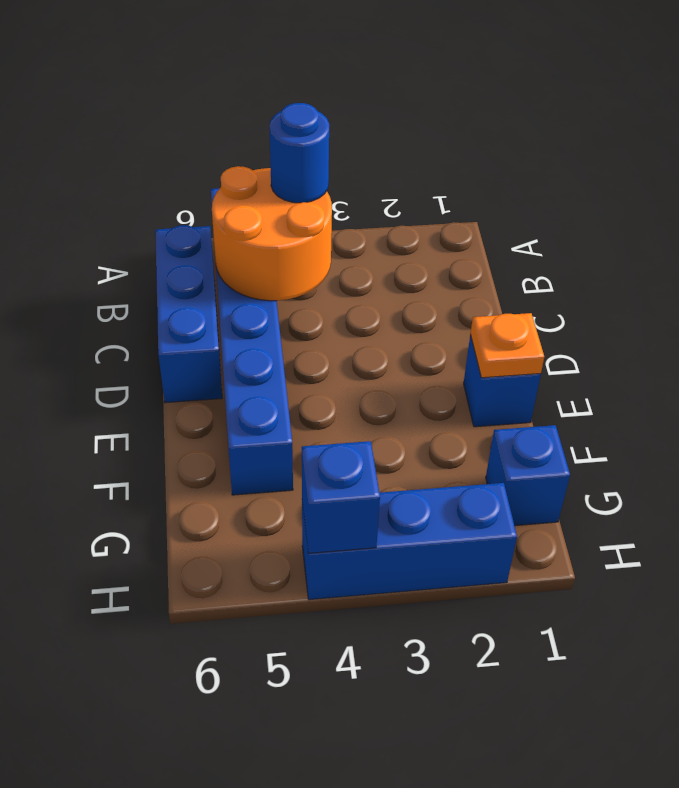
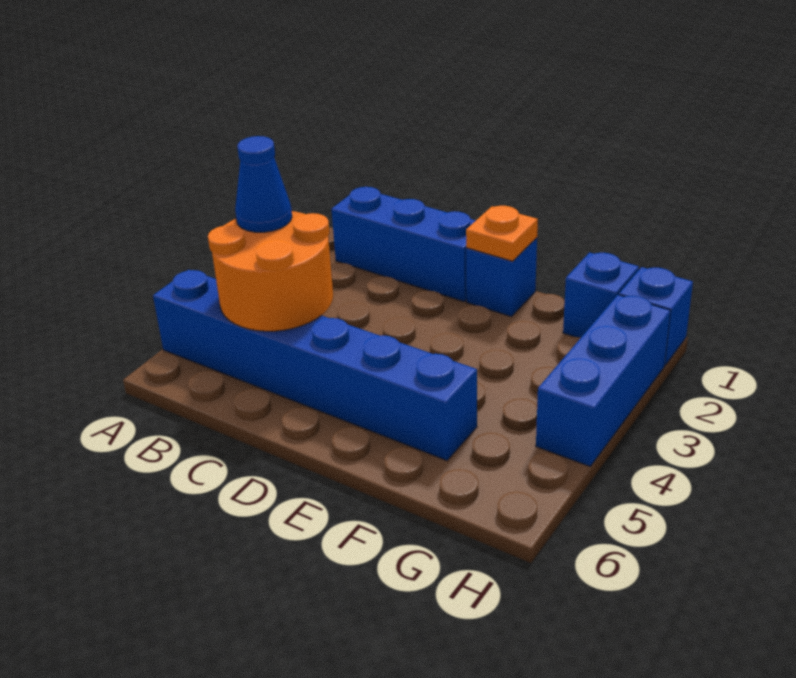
blue 1x1 round brick [269,103,329,203] -> blue 1x1 cone [235,136,292,232]
blue 1x3 brick [155,225,222,403] -> blue 1x3 brick moved to [332,187,476,301]
blue 1x1 brick [302,441,380,553] -> blue 1x1 brick moved to [619,267,693,365]

